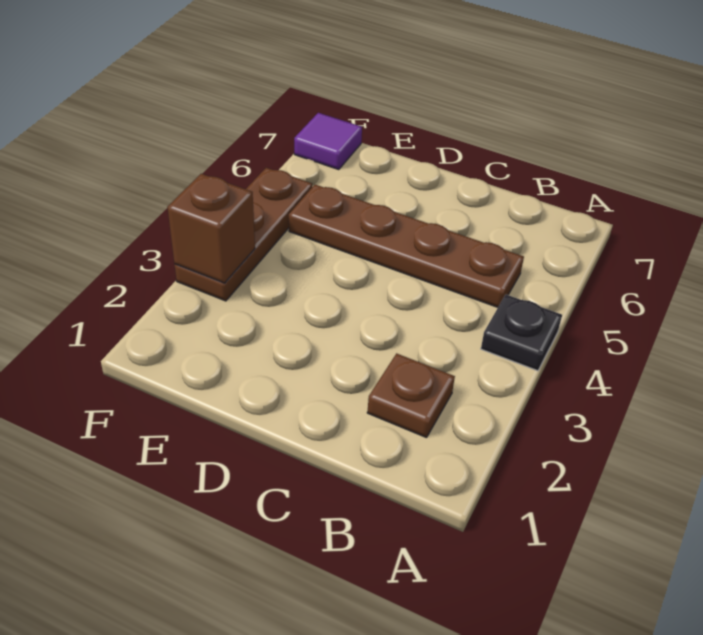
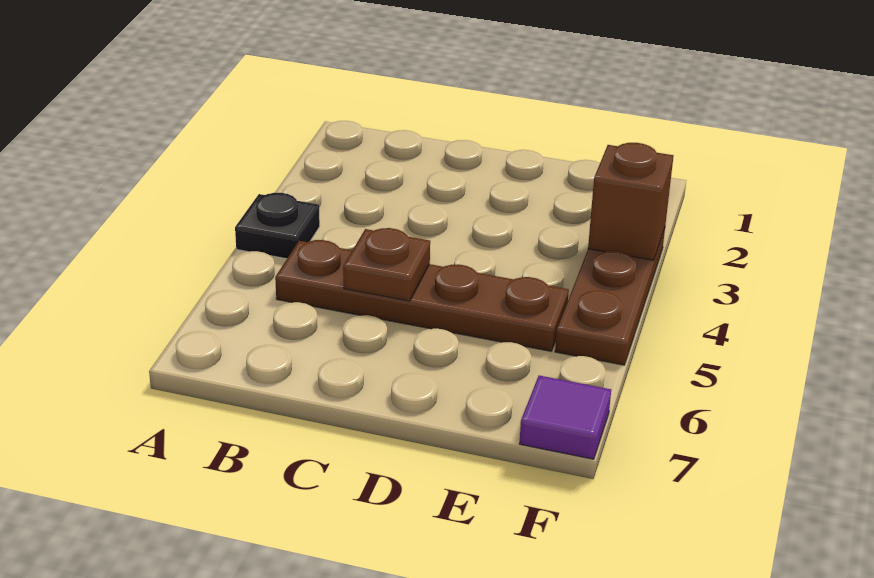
brown 1x1 plate [367,353,455,438] -> brown 1x1 plate moved to [343,228,430,301]

